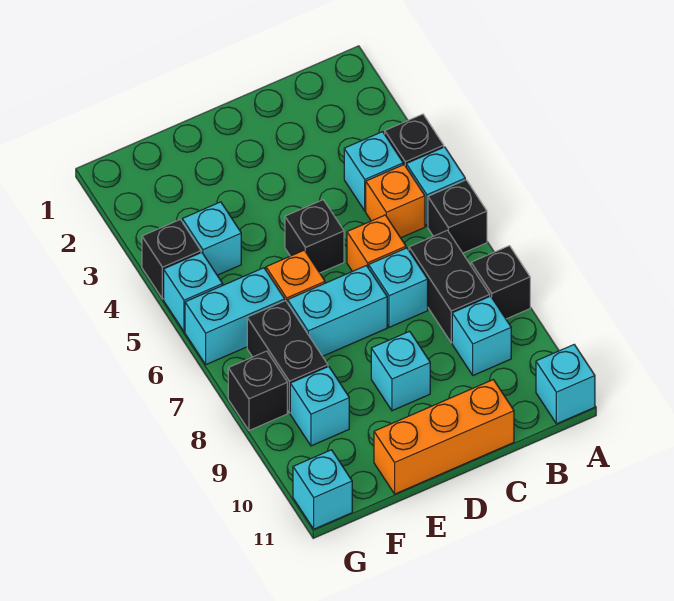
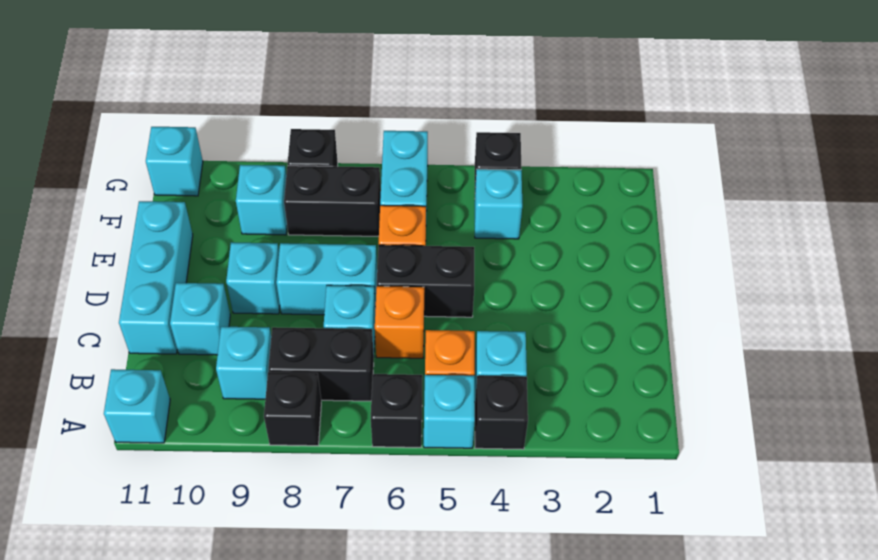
orange 1x3 brick [374,380,514,494] -> cyan 1x3 brick [119,201,193,354]
black 1x1 brick [285,200,344,273] -> black 1x2 brick [377,245,474,317]
cyan 1x2 brick [288,266,387,356] -> cyan 1x2 brick turned to [276,243,377,315]
cyan 1x1 brick [164,252,223,332] -> cyan 1x1 brick moved to [170,283,230,355]

